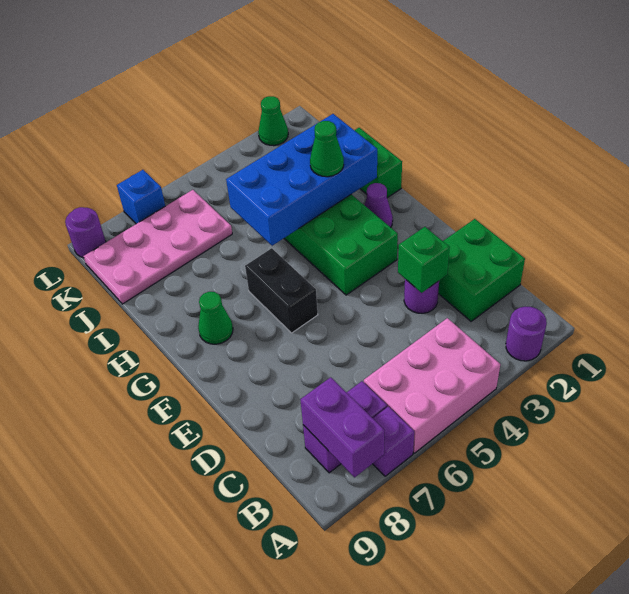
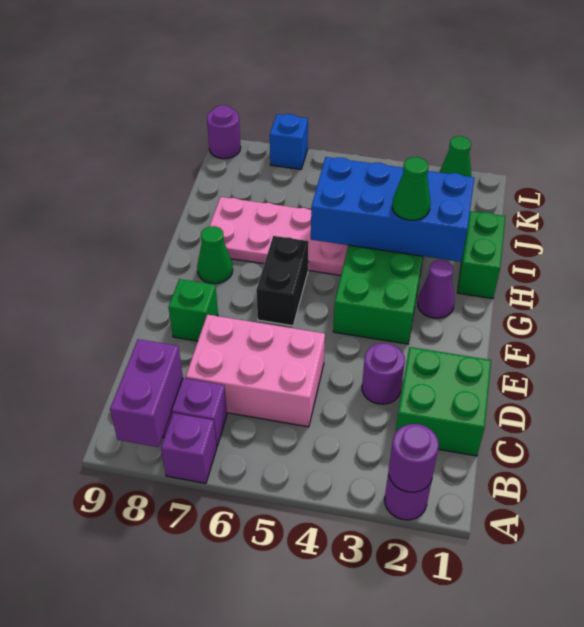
none -> purple 1x1 round brick [389,424,439,492]
pink 2x3 brick [364,318,500,453] -> pink 2x3 brick moved to [186,315,325,427]
green 1x1 brick [398,227,450,293] -> green 1x1 brick moved to [169,279,218,341]
pink 2x4 plate [84,190,232,304] -> pink 2x4 plate moved to [210,197,348,275]

